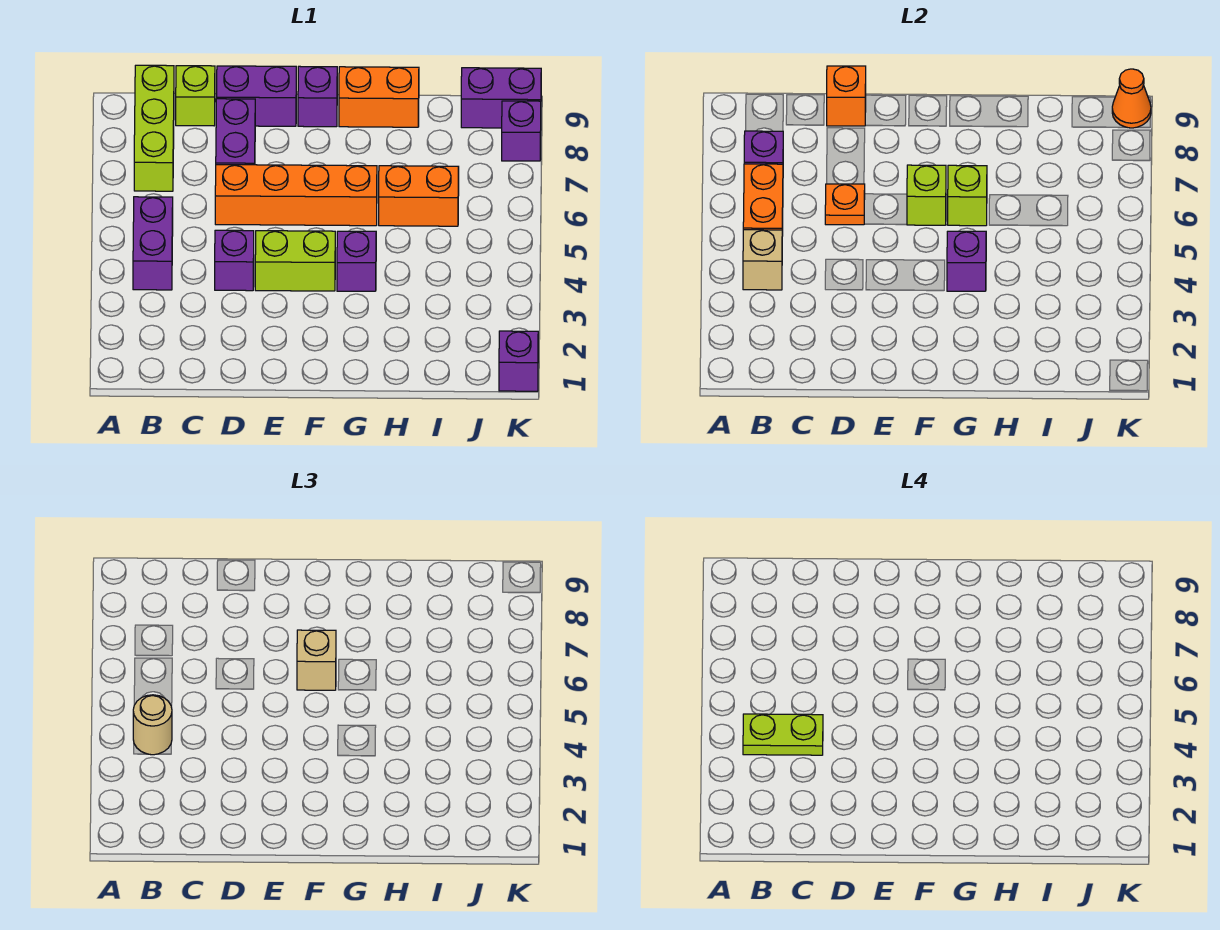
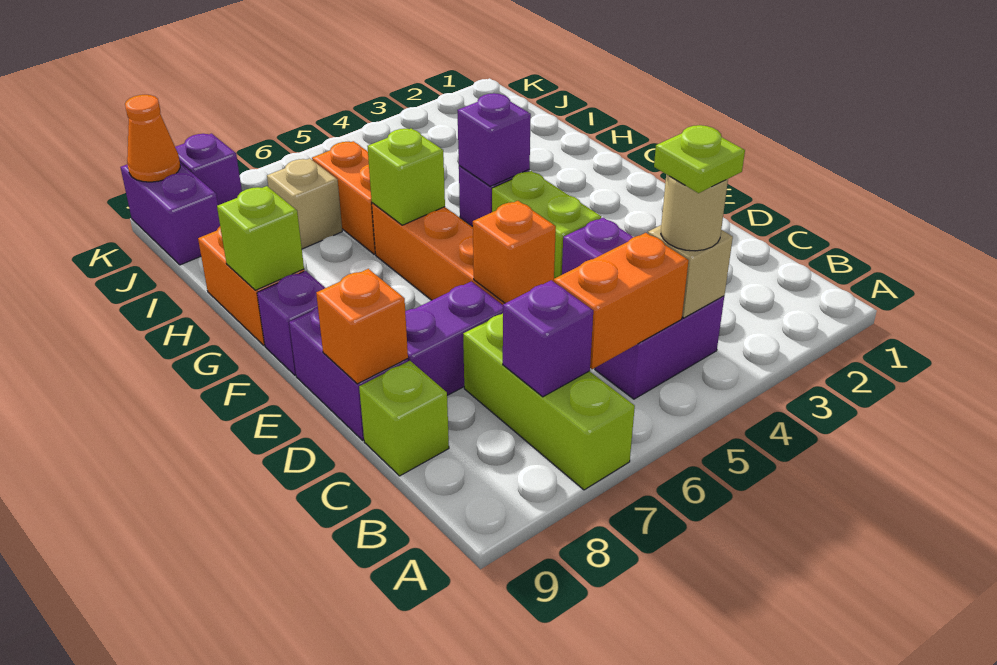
lime 1x2 plate [743,714,823,755] -> lime 1x1 plate [654,125,745,193]
lime 1x3 brick [134,65,174,191] -> lime 1x3 brick turned to [463,314,635,490]
orange 1x1 plate [825,184,865,225] -> orange 1x1 brick [473,201,556,303]
lime 1x1 brick [907,165,946,225] -> lime 1x1 brick moved to [217,186,304,290]
tan 1x1 brick [297,630,336,690] -> tan 1x1 brick moved to [267,158,342,249]
purple 1x1 brick [499,331,538,391] -> none

